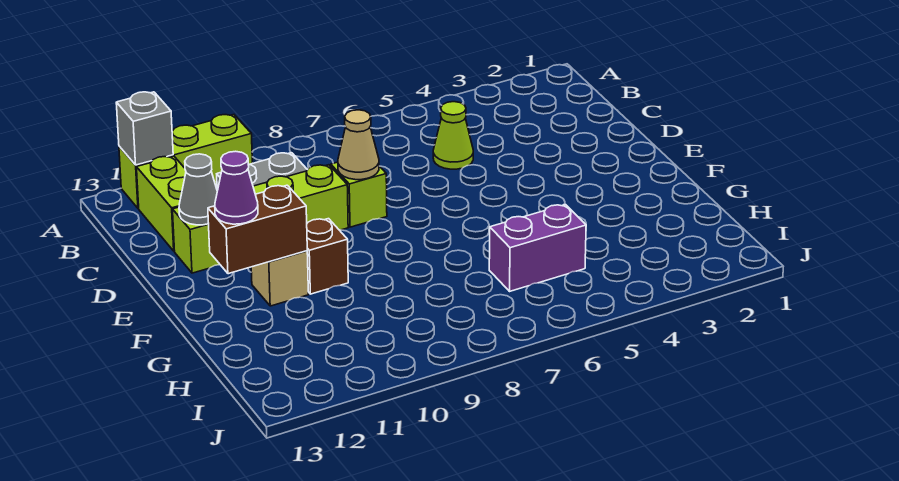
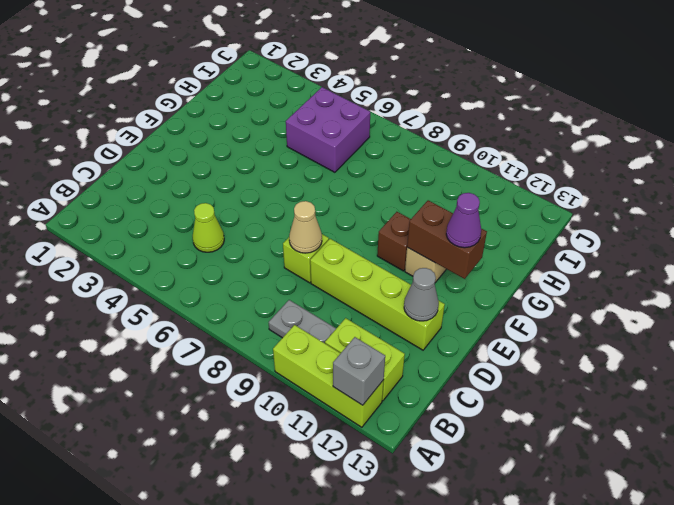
lime 1x2 brick [137,156,186,251] -> lime 1x2 brick turned to [325,318,405,401]
purple 1x2 brick [489,205,586,291] -> purple 2x2 brick [286,87,370,172]

